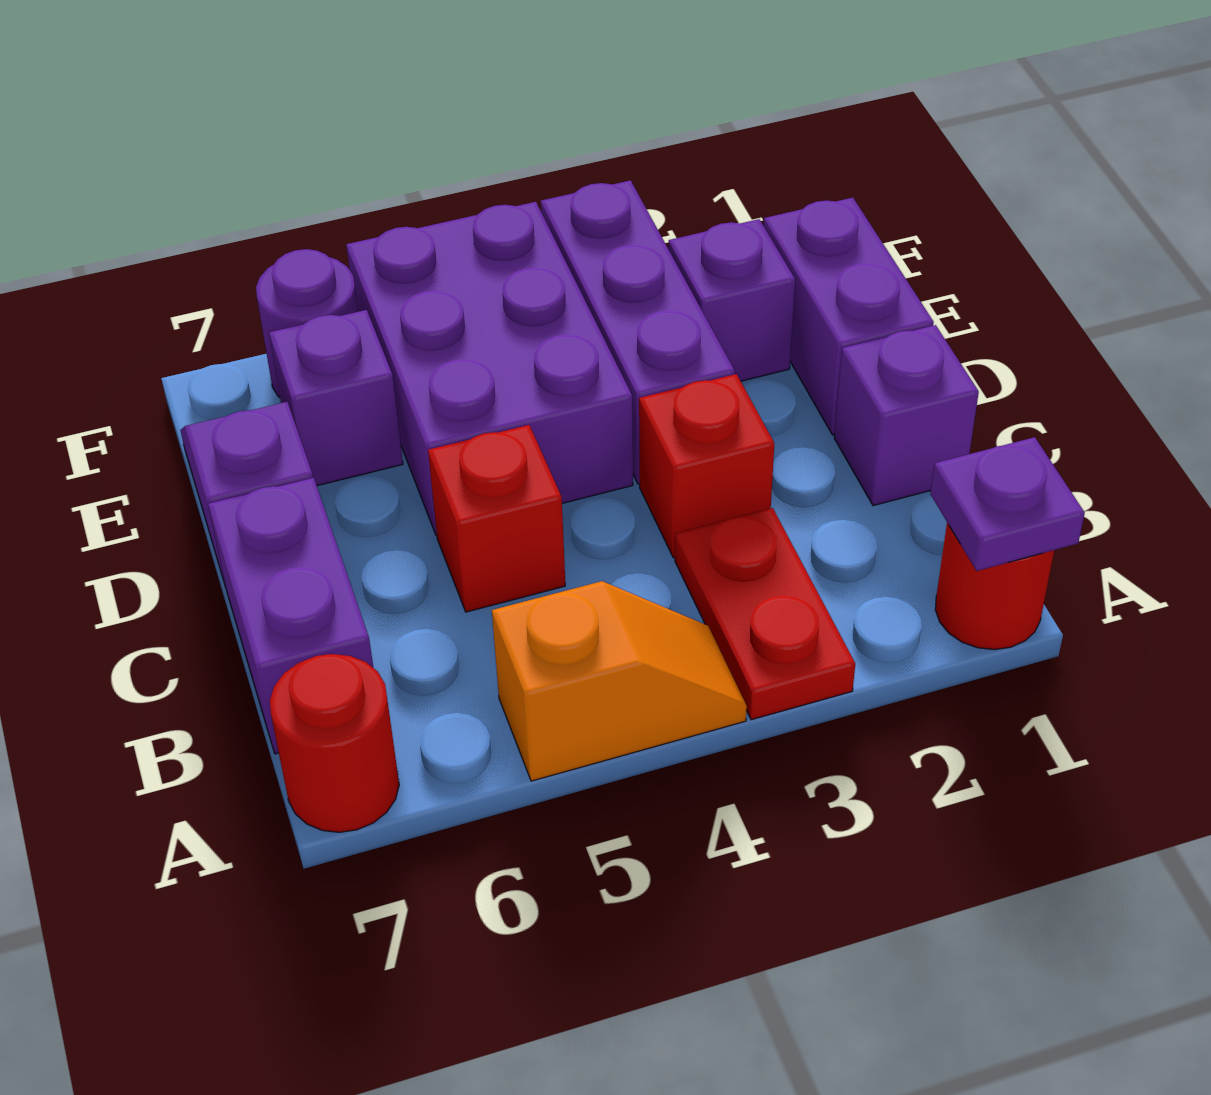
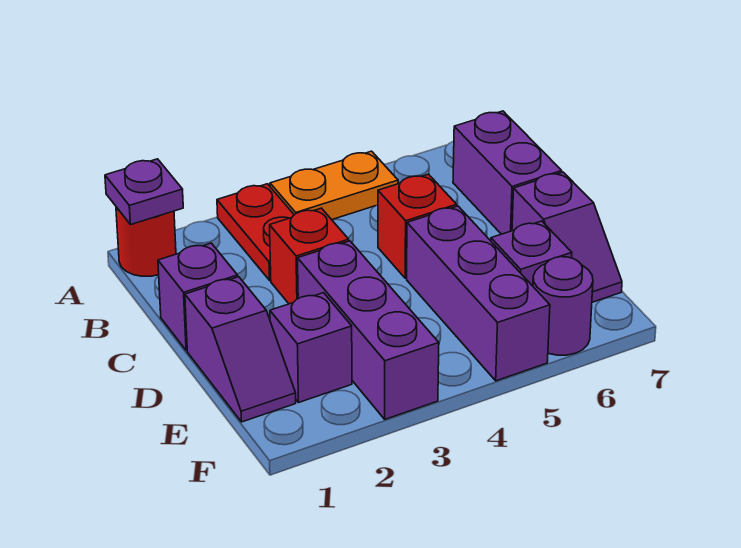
orange 1x2 slope [492,581,747,781] -> orange 1x2 plate [270,151,398,220]
red 1x1 round brick [270,654,399,832] -> none
purple 1x2 brick [764,198,934,435] -> purple 1x2 slope [185,277,296,422]
purple 2x3 brick [346,202,633,535] -> purple 1x3 brick [407,206,550,381]

